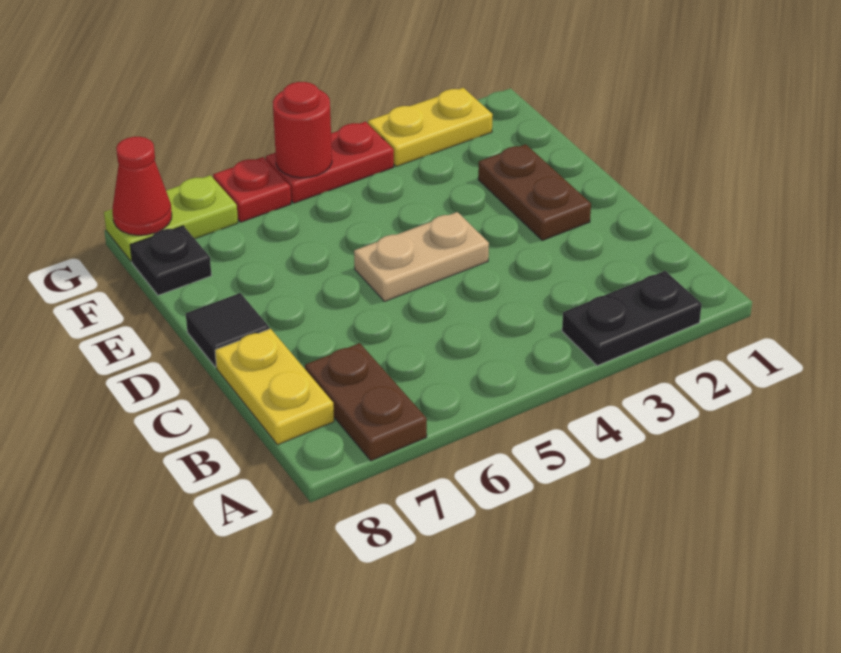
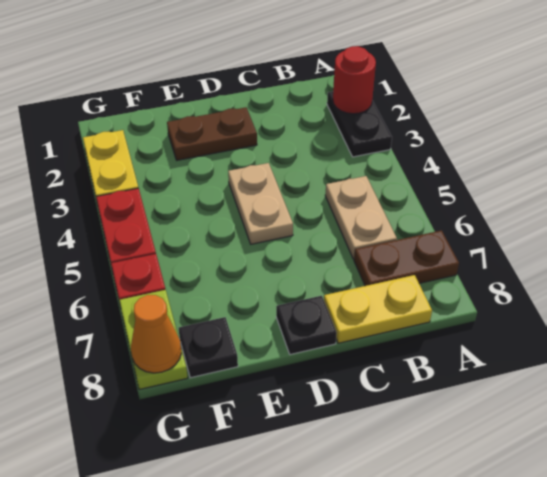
none -> tan 1x2 plate [325,176,397,259]
black 1x1 tile [186,293,269,367] -> black 1x1 plate [276,296,337,355]
red 1x1 round brick [273,82,332,178] -> red 1x1 round brick moved to [333,46,376,114]
red 1x1 cone [112,137,172,235] -> orange 1x1 cone [131,295,181,373]

